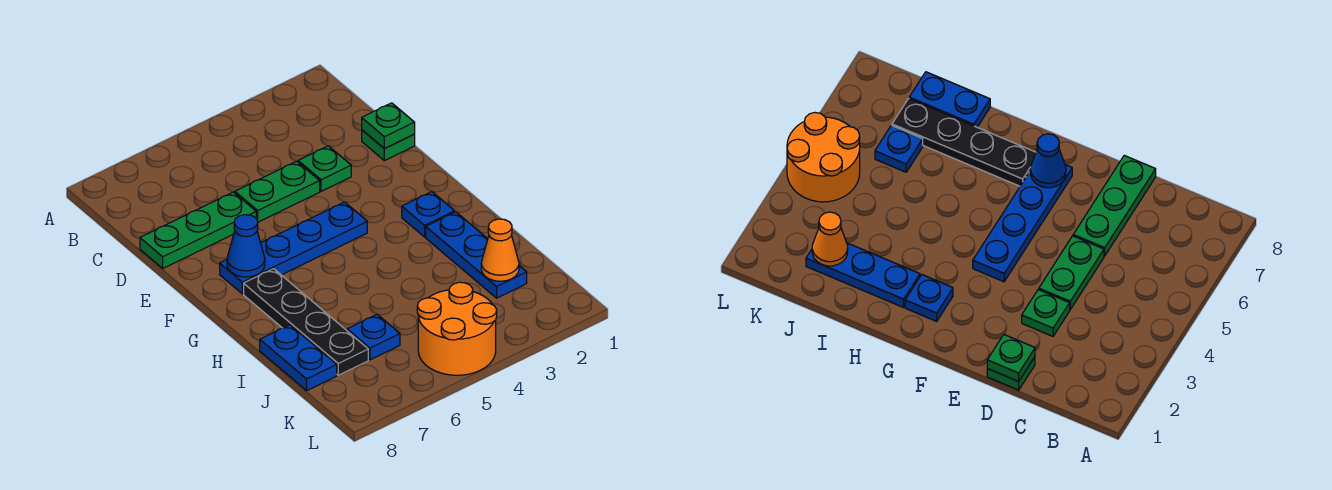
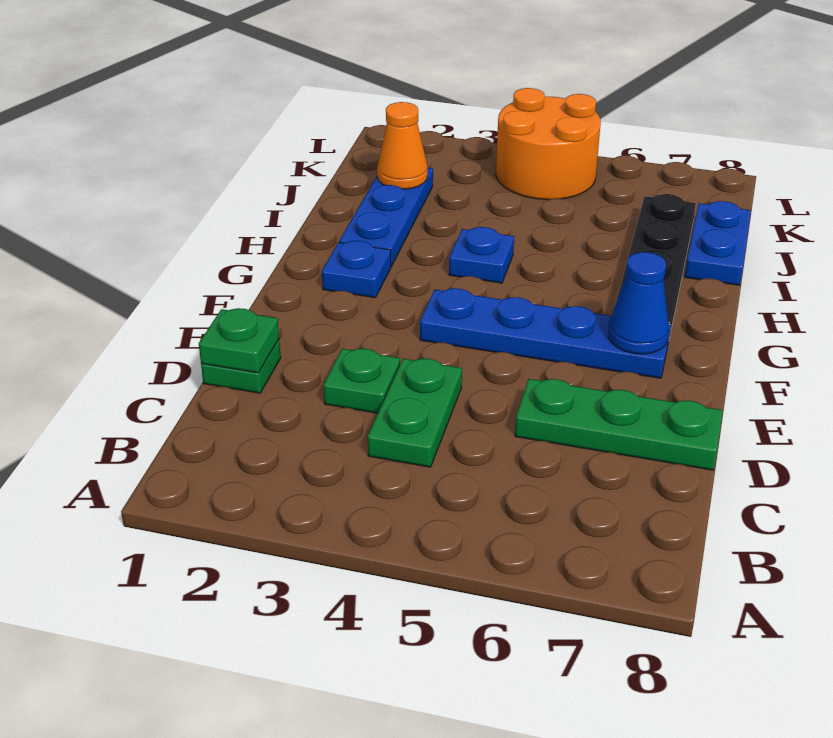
green 1x2 plate [235,161,320,222] -> green 1x2 plate turned to [368,359,462,467]
blue 1x1 plate [347,314,400,360] -> blue 1x1 plate moved to [449,227,514,283]

